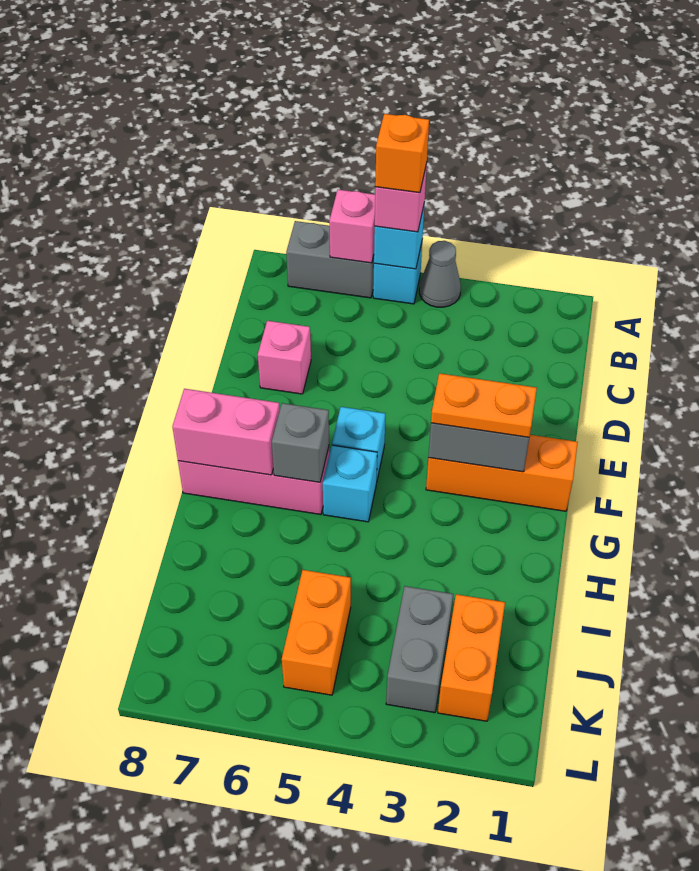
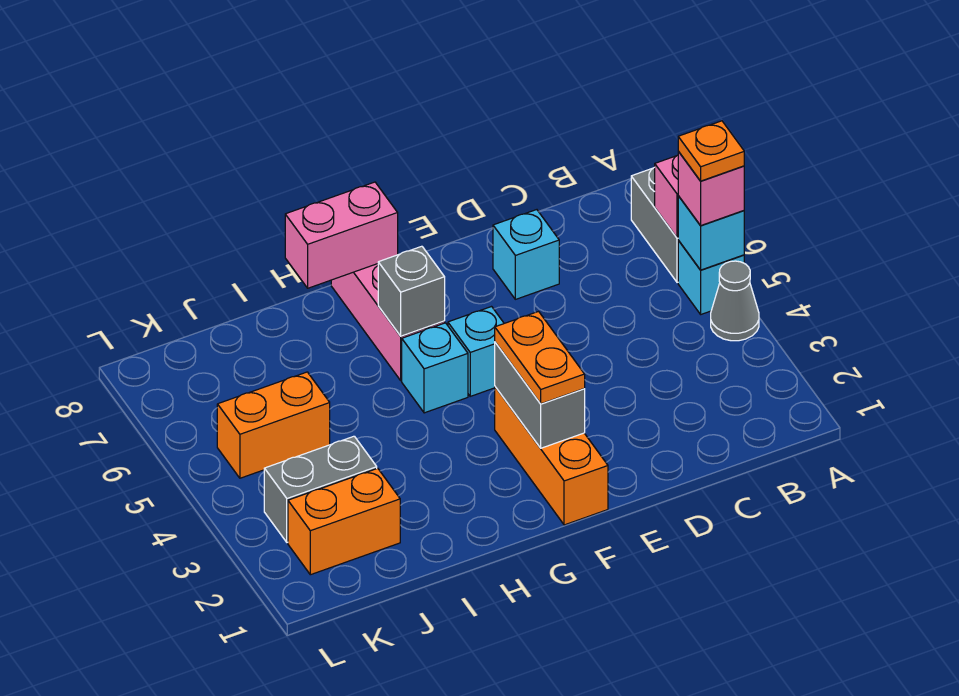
orange 1x1 brick [375,114,429,193] -> orange 1x1 plate [678,121,744,181]
pink 1x1 brick [258,321,311,394] -> cyan 1x1 brick [493,210,559,299]
pink 1x2 brick [172,389,280,475] -> pink 1x2 brick turned to [285,182,398,288]

